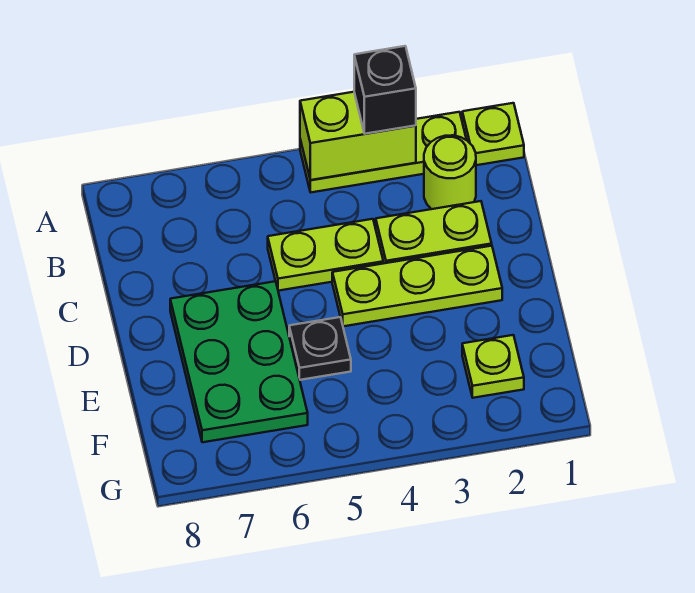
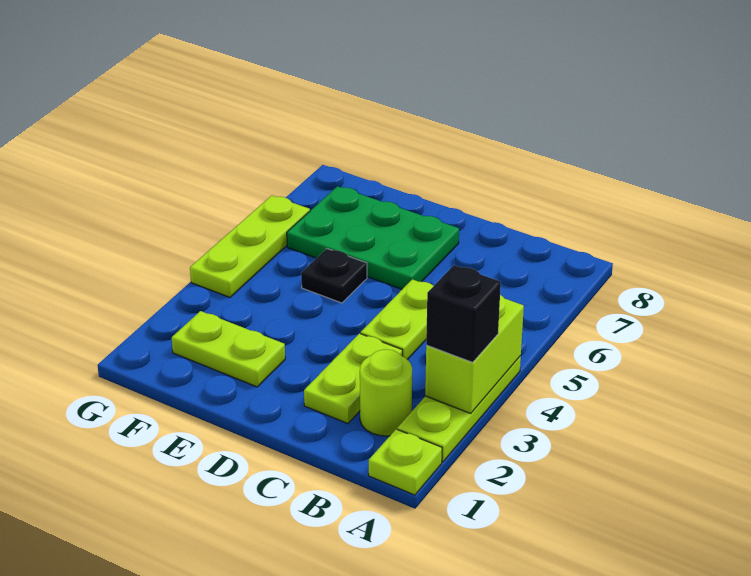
lime 1x3 plate [332,246,502,326] -> lime 1x3 plate moved to [190,196,310,297]
lime 1x1 plate [462,335,524,398] -> lime 1x2 plate [172,311,285,387]

